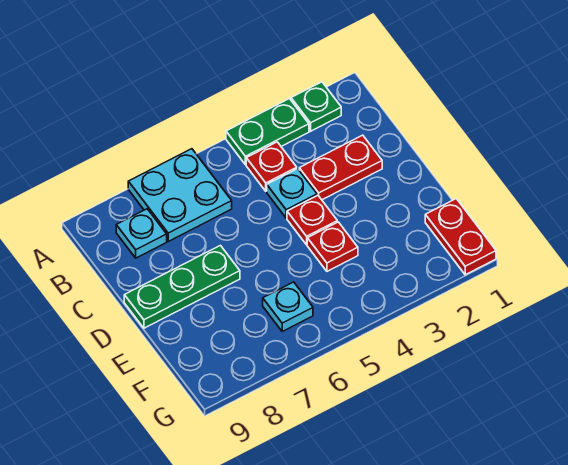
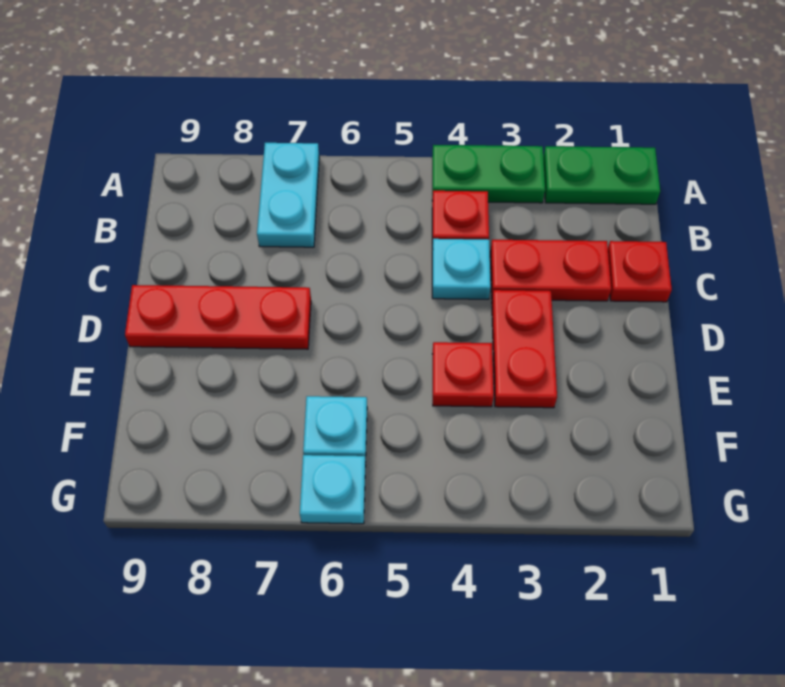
green 1x1 plate [291,82,341,131] -> green 1x2 plate [543,146,660,204]
cyan 2x2 plate [128,149,232,241] -> cyan 1x2 plate [257,143,319,247]
cyan 1x1 plate [116,209,167,258] -> cyan 1x1 plate moved to [300,455,366,524]
red 1x1 plate [287,195,337,245] -> red 1x1 plate moved to [608,241,672,302]
green 1x3 plate [124,245,240,328] -> red 1x3 plate [125,285,311,349]
red 1x2 plate [425,199,496,275] -> red 1x2 plate moved to [492,290,557,408]

